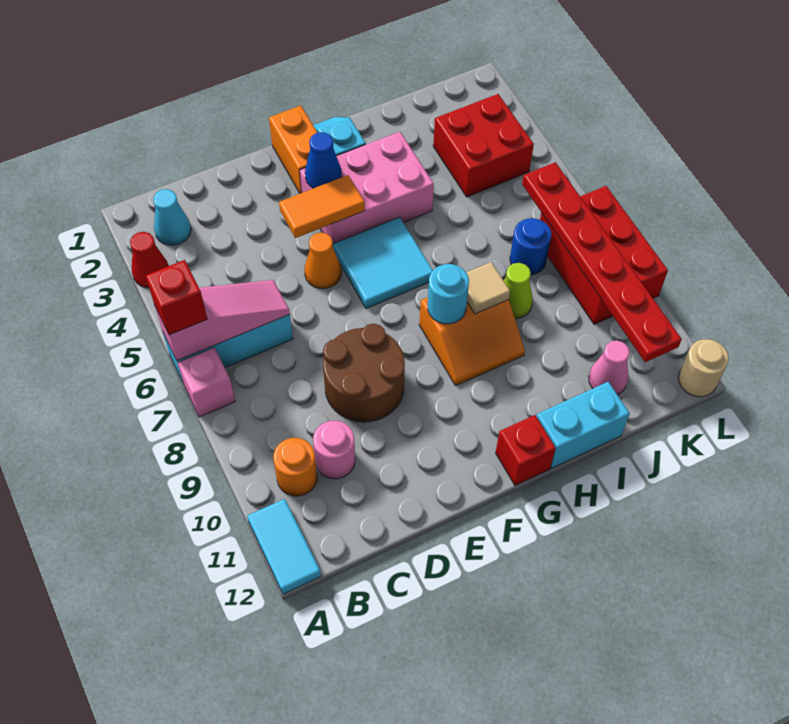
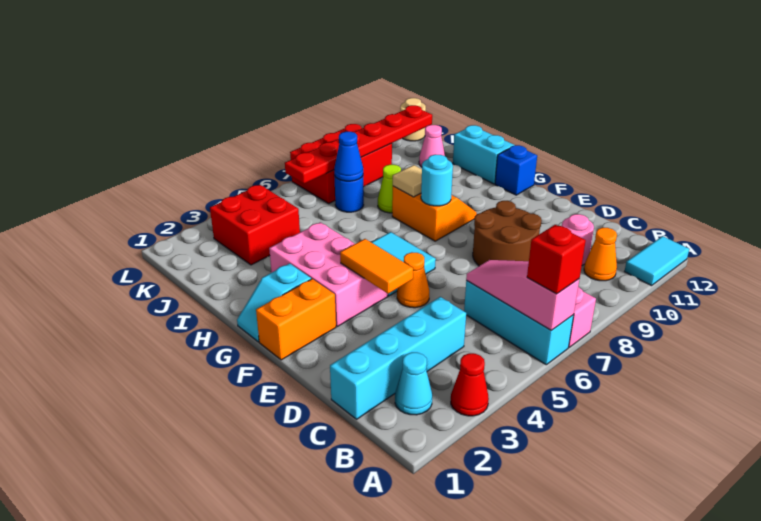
orange 1x1 round brick [273,438,317,496] -> orange 1x1 cone [584,228,617,281]
none -> cyan 1x4 brick [330,297,466,419]
blue 1x1 cone [305,132,342,188] -> blue 1x1 cone moved to [334,132,363,181]
red 1x1 brick [496,415,556,485] -> blue 1x1 brick [495,145,537,195]

